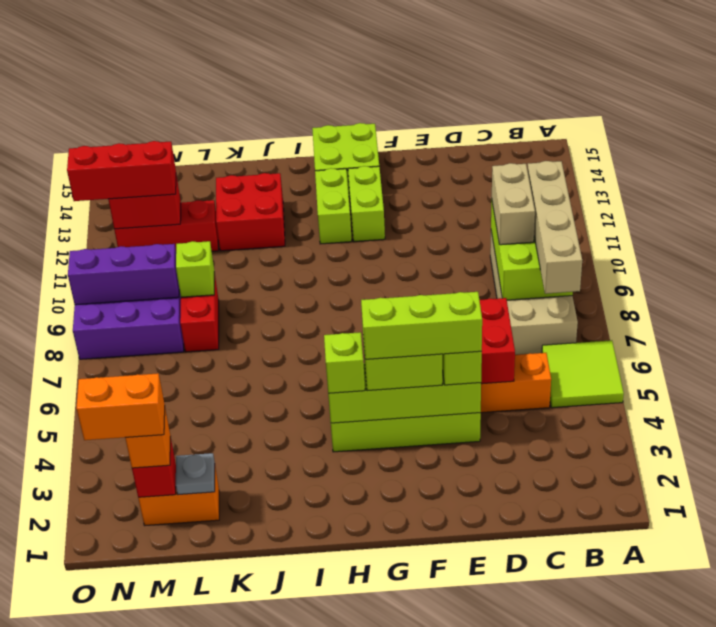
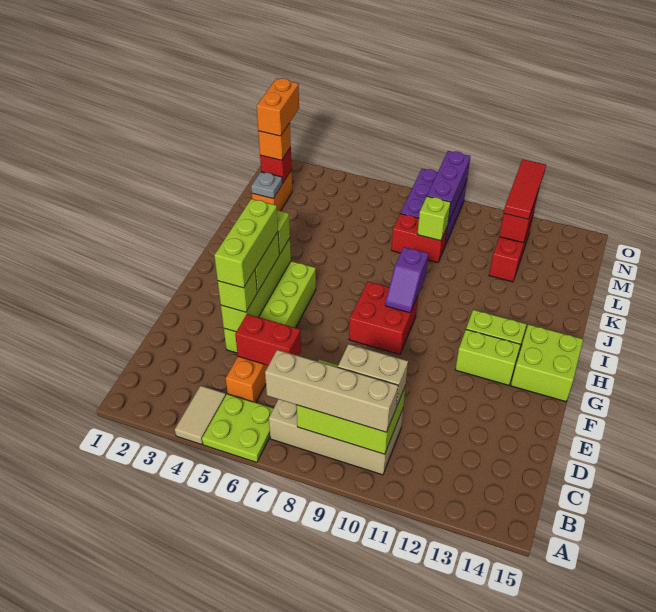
none -> tan 1x2 tile [175,386,226,444]
lime 2x2 tile [542,340,624,408] -> lime 2x2 plate [202,394,274,462]
none -> purple 1x2 slope [385,247,428,313]
red 2x2 brick [216,173,285,251] -> red 2x2 brick moved to [349,282,418,354]
red 1x3 brick [67,141,176,201] -> red 1x3 tile [504,159,546,219]

